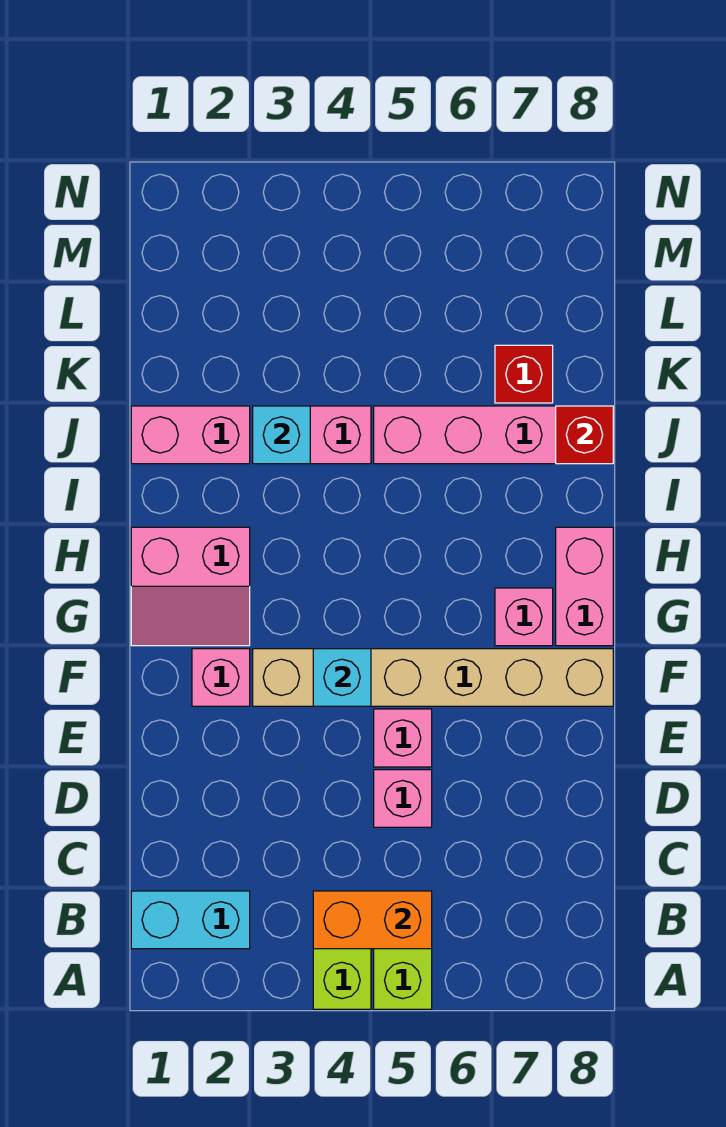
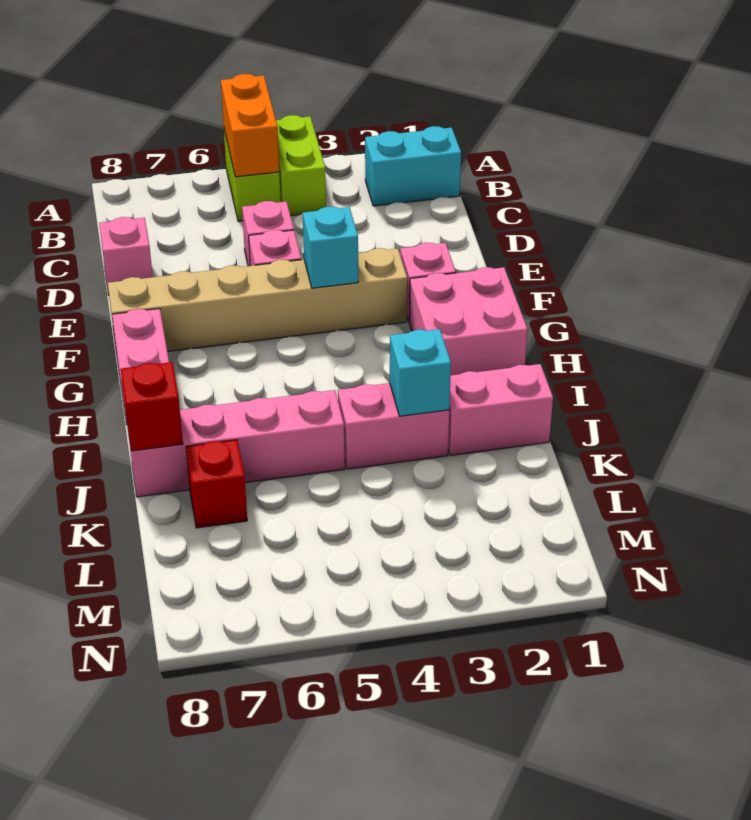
orange 1x2 brick [313,891,432,949] -> orange 1x2 brick turned to [221,74,279,177]
pink 2x2 slope [131,527,250,646] -> pink 2x2 brick [409,267,528,375]
pink 1x1 brick [495,588,553,646] -> pink 1x1 brick moved to [99,217,153,295]

